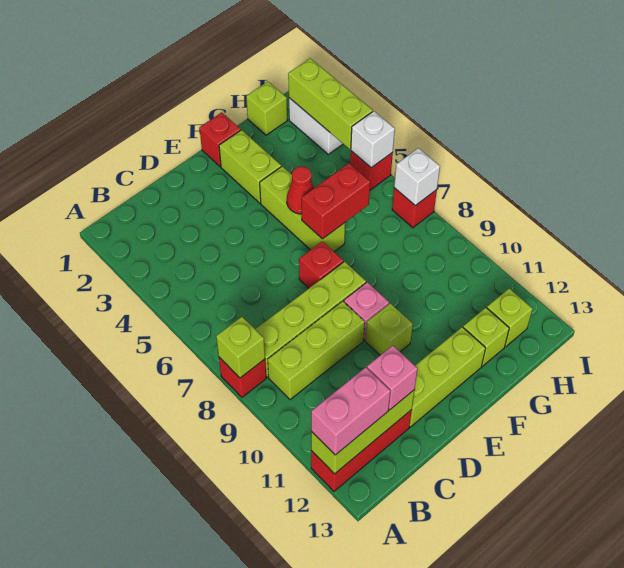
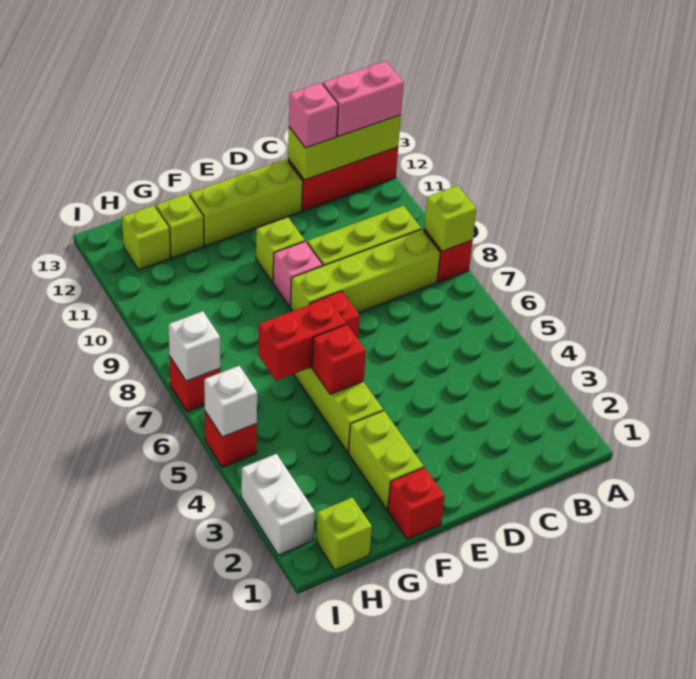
red 1x1 cone [287,167,314,214] -> red 1x1 brick [312,324,366,394]
lime 1x3 brick [288,58,373,149] -> none

